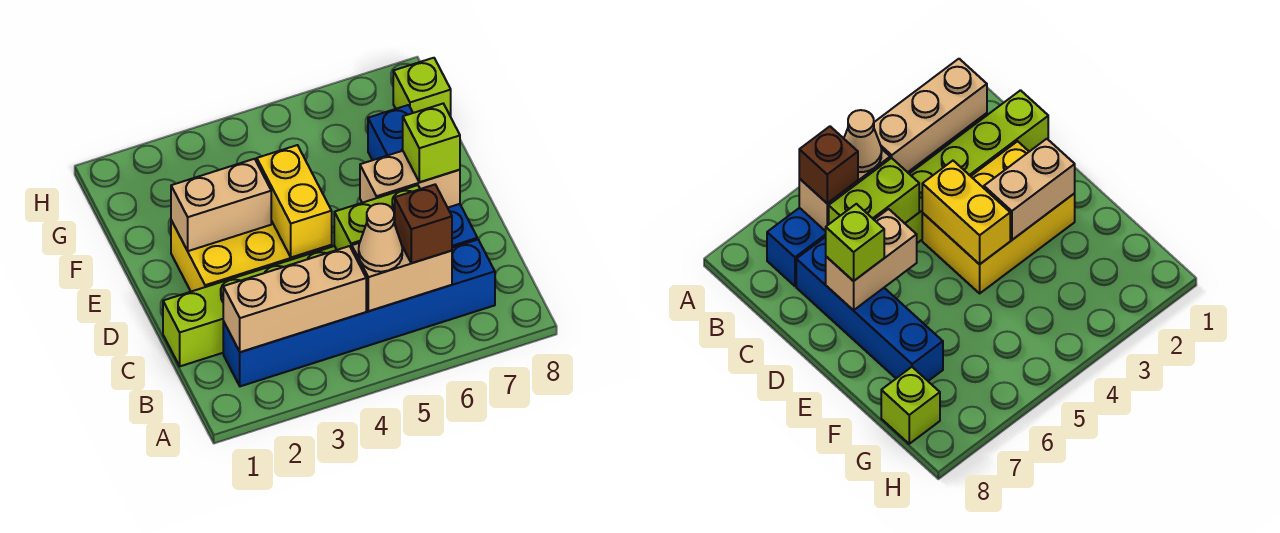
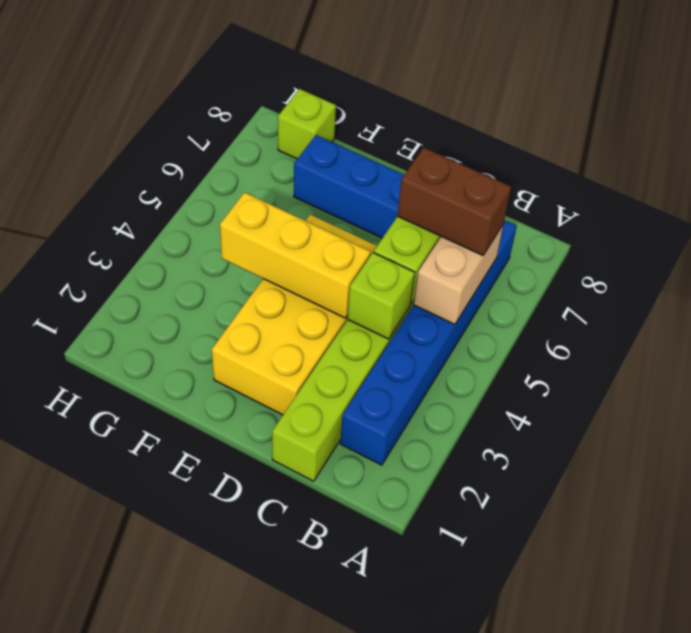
tan 1x3 brick [223,246,366,352] -> none
tan 1x1 cone [359,204,402,272] -> none
brown 1x1 brick [395,185,452,263] -> brown 1x2 brick [397,148,511,255]
yellow 2x3 brick [171,220,332,292] -> yellow 2x4 brick [212,215,377,415]
yellow 1x2 brick [257,145,332,258] -> yellow 1x3 brick [220,192,371,318]
tan 1x2 brick [360,151,460,208] -> none
lime 1x1 brick [403,104,460,182] -> lime 1x1 brick moved to [347,253,415,339]
tan 1x2 brick [171,159,271,251] -> none

